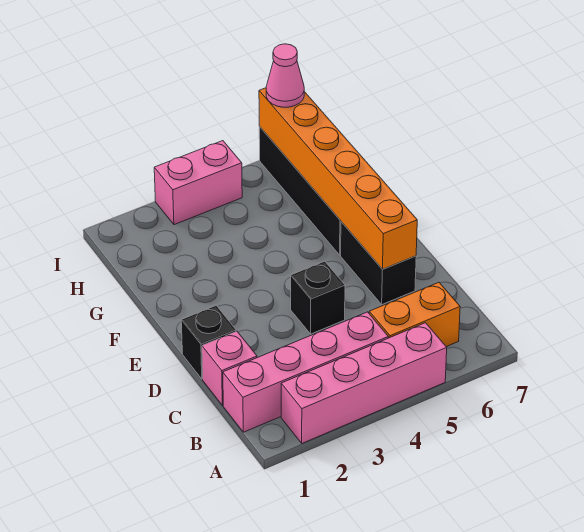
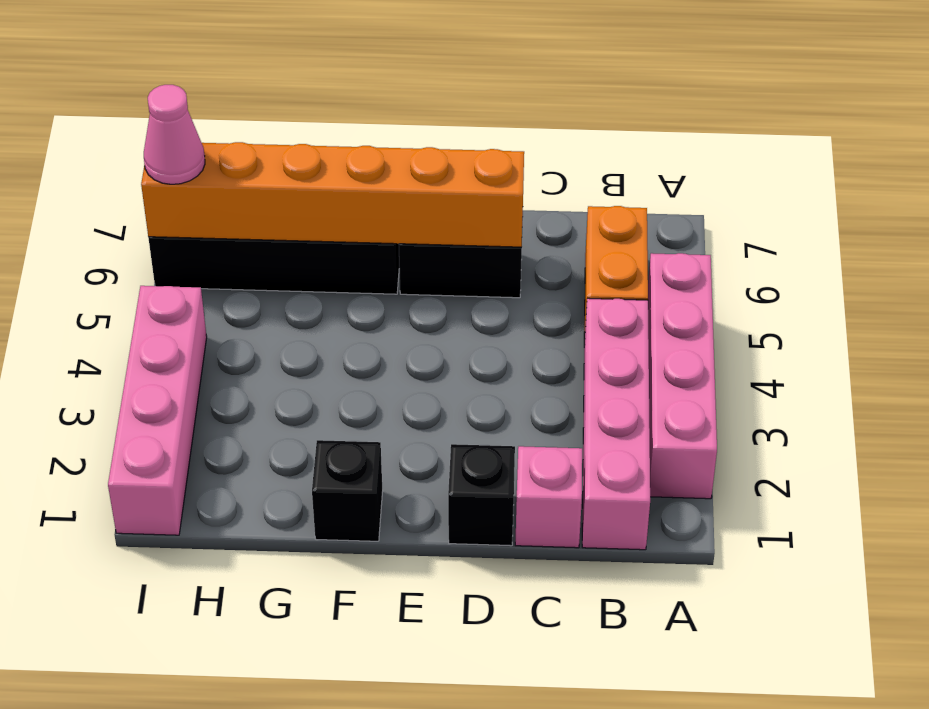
black 1x1 brick [291,261,345,334] -> black 1x1 brick moved to [312,440,383,541]
pink 1x2 brick [154,141,242,225] -> pink 1x4 brick [108,286,207,535]

